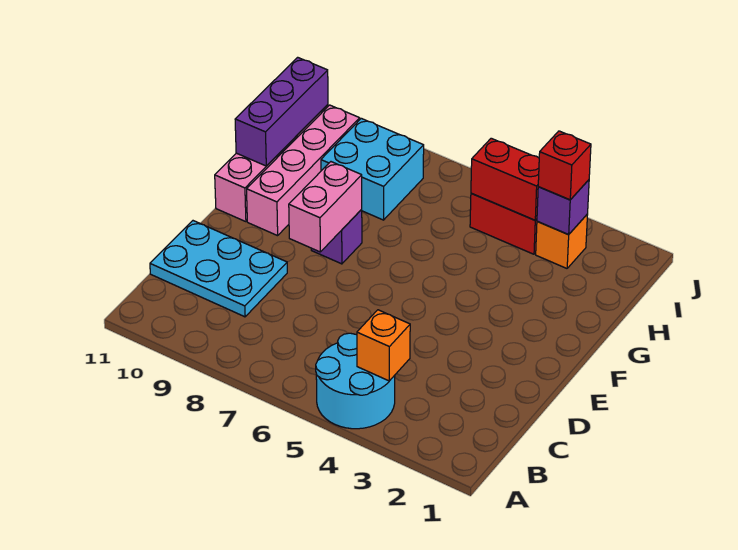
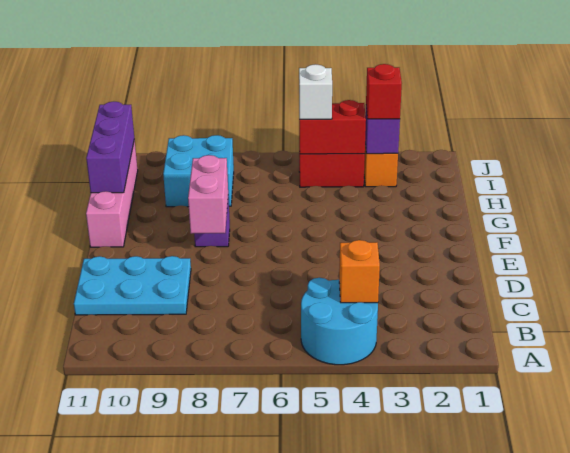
pink 1x4 brick [247,105,360,236] -> none
none -> white 1x1 brick [299,64,332,119]

